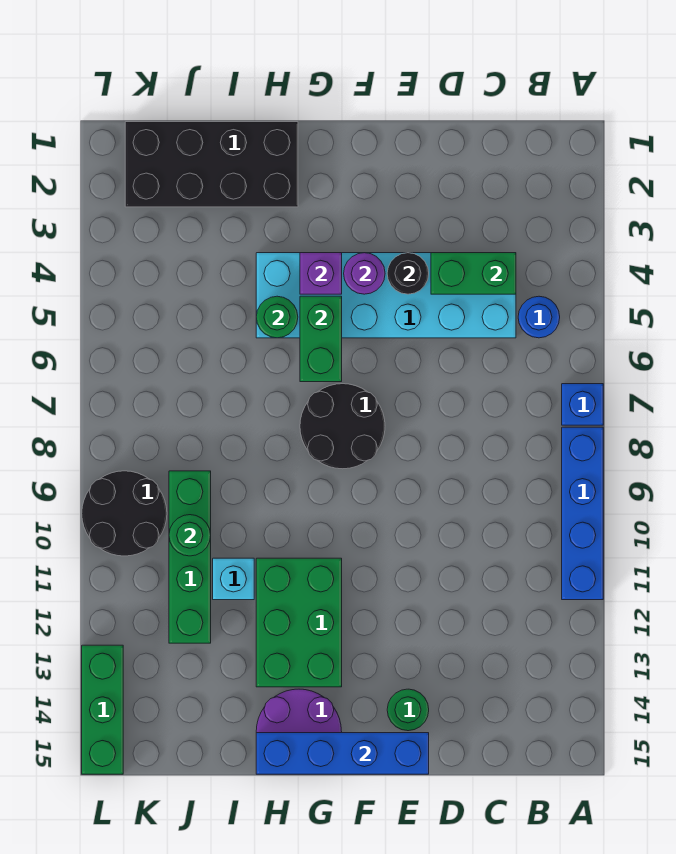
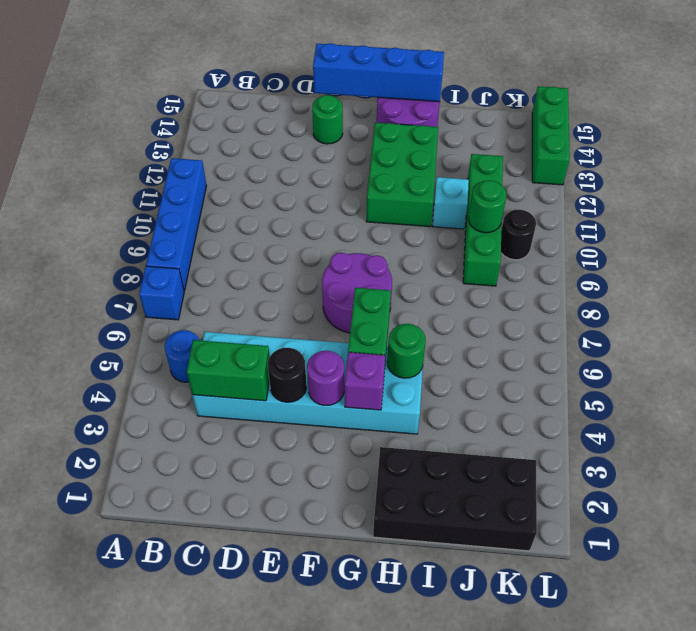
black 2x2 round brick [300,384,385,469] -> purple 2x2 round brick [322,253,392,333]
black 2x2 round brick [82,471,167,556] -> black 1x1 round brick [501,209,536,260]

